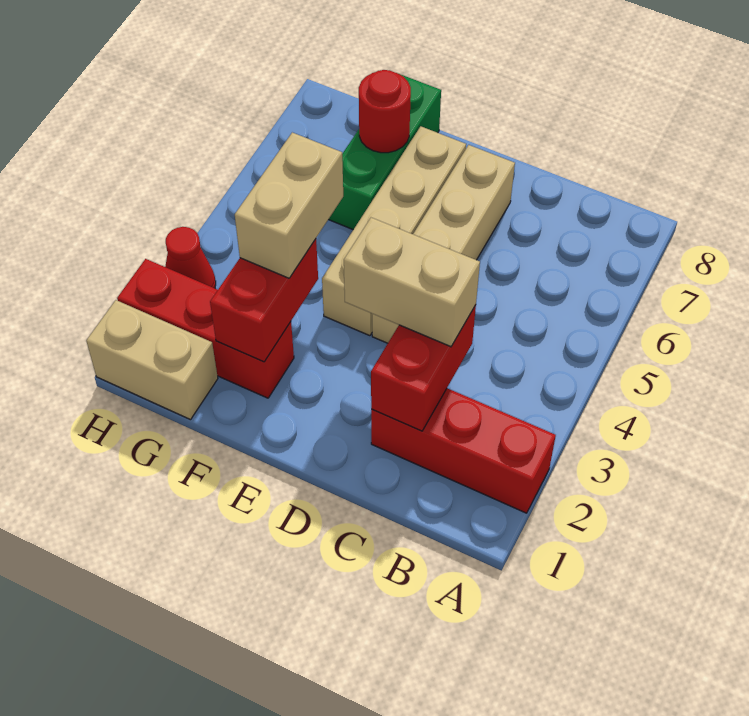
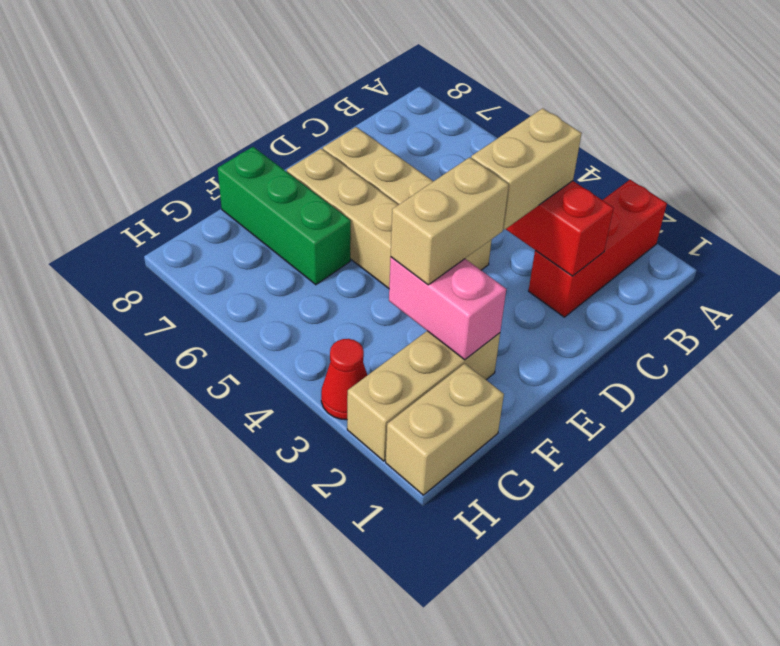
red 1x3 brick [117,259,294,398] -> tan 1x3 brick [347,331,500,461]
red 1x2 brick [210,239,318,362] -> pink 1x2 brick [389,257,506,360]
tan 1x2 brick [235,132,343,278] -> tan 1x2 brick turned to [391,157,509,285]
red 1x1 round brick [359,70,411,153] -> none

